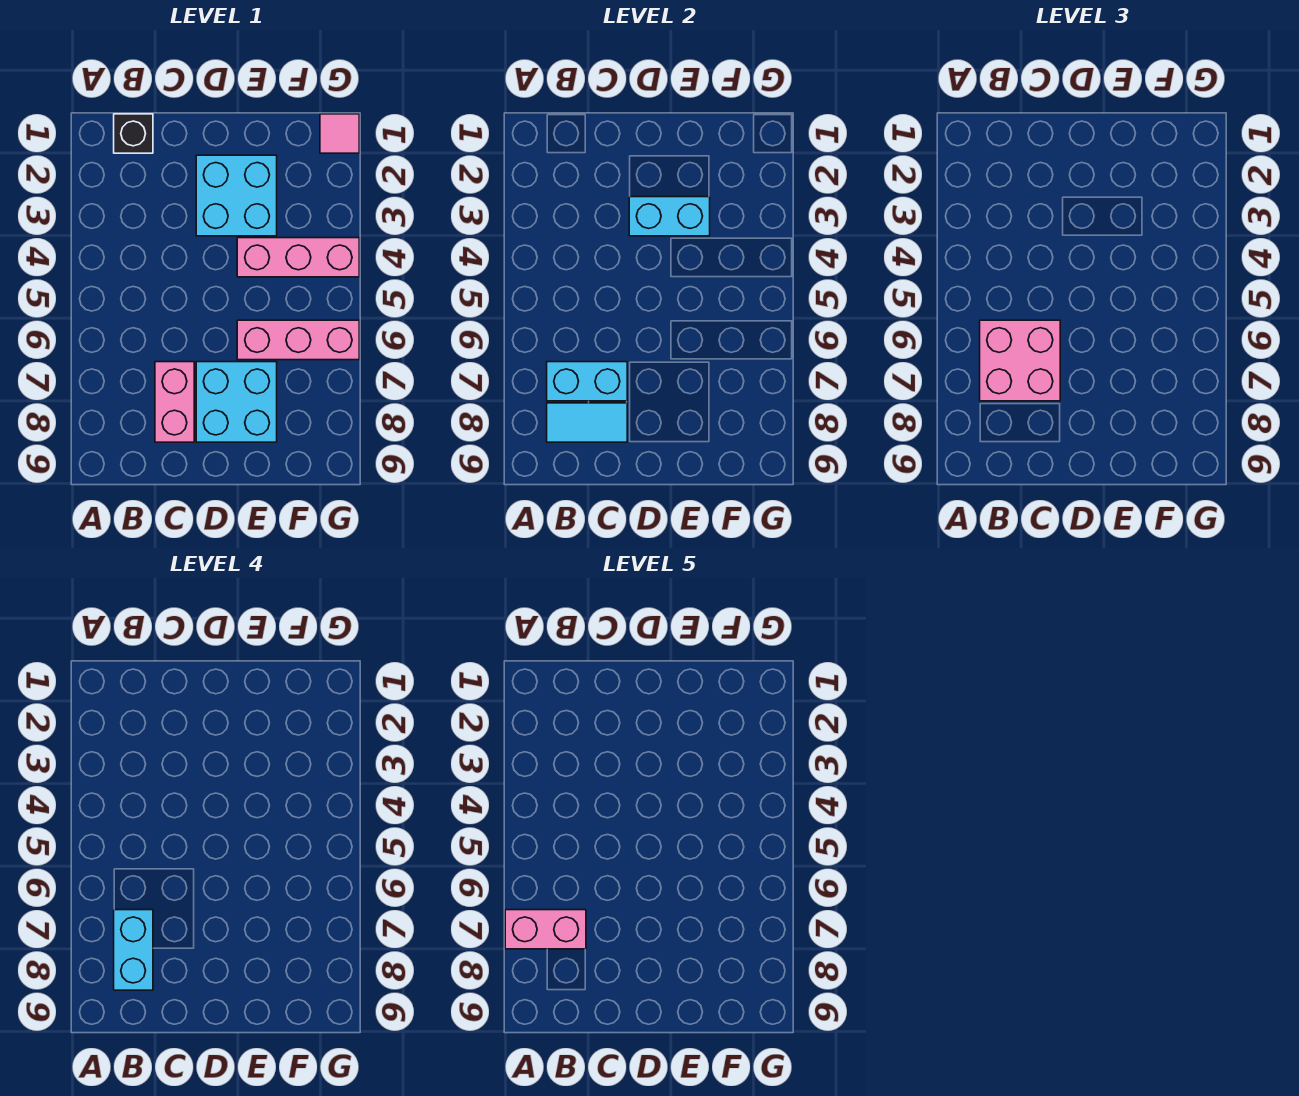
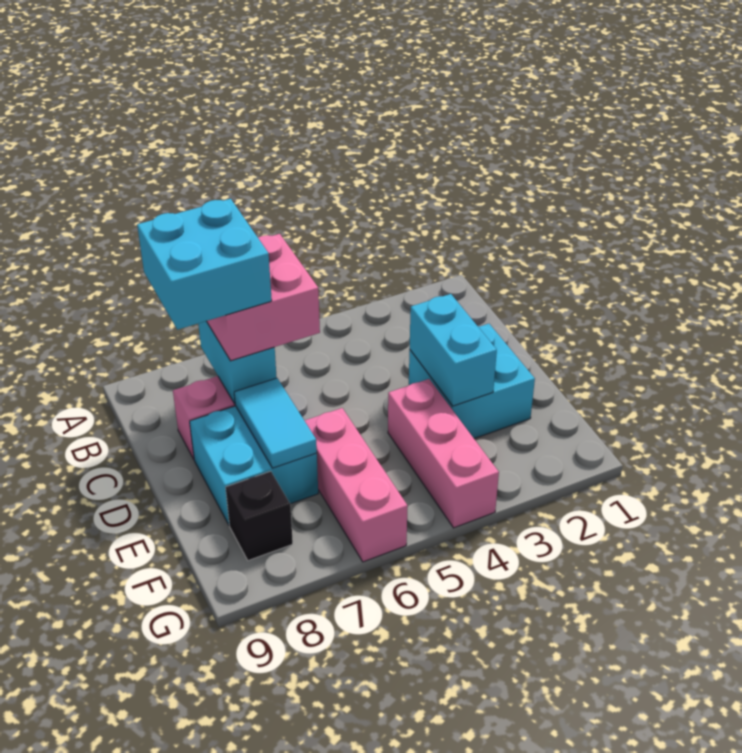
pink 1x2 brick [505,910,586,949] -> none
black 1x1 brick [114,114,153,153] -> black 1x1 brick moved to [226,471,293,561]
cyan 1x2 brick [114,910,153,990] -> cyan 2x2 brick [137,199,272,330]
cyan 1x2 tile [547,403,627,442] -> cyan 1x2 tile moved to [234,378,317,468]
pink 1x1 tile [320,114,359,153] -> none

